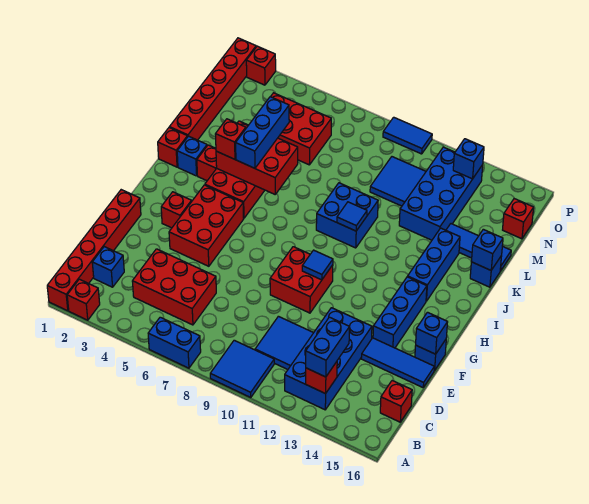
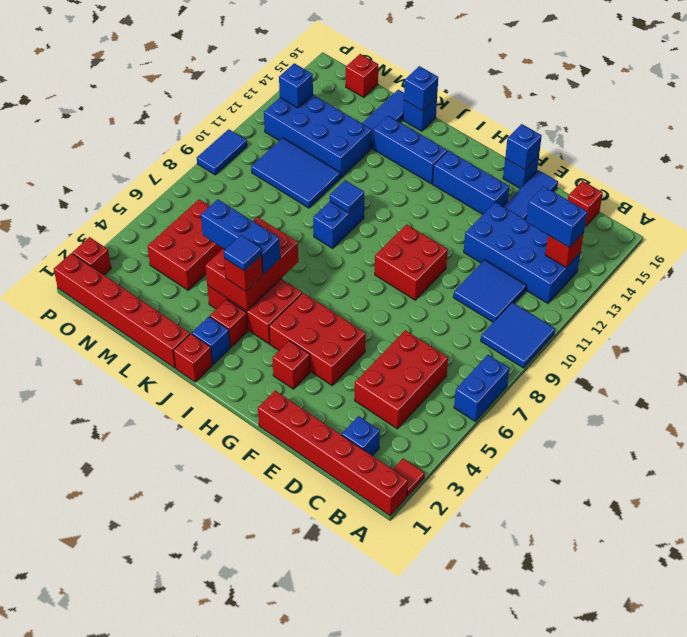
red 1x1 brick [67,279,100,320] -> red 1x1 tile [393,458,425,496]
blue 1x1 tile [302,250,333,280] -> blue 1x1 tile moved to [224,235,262,271]
blue 2x2 brick [316,183,378,248] -> blue 1x2 brick [313,199,364,248]
blue 2x2 tile [370,157,426,206] -> blue 2x3 tile [251,138,340,208]

